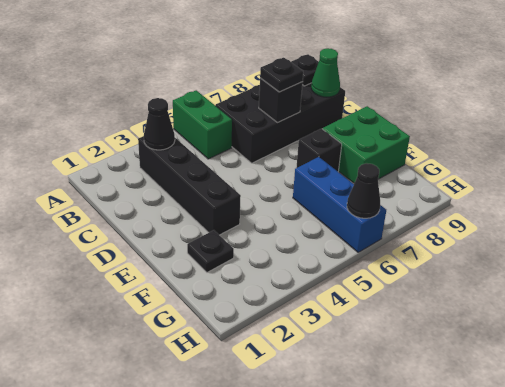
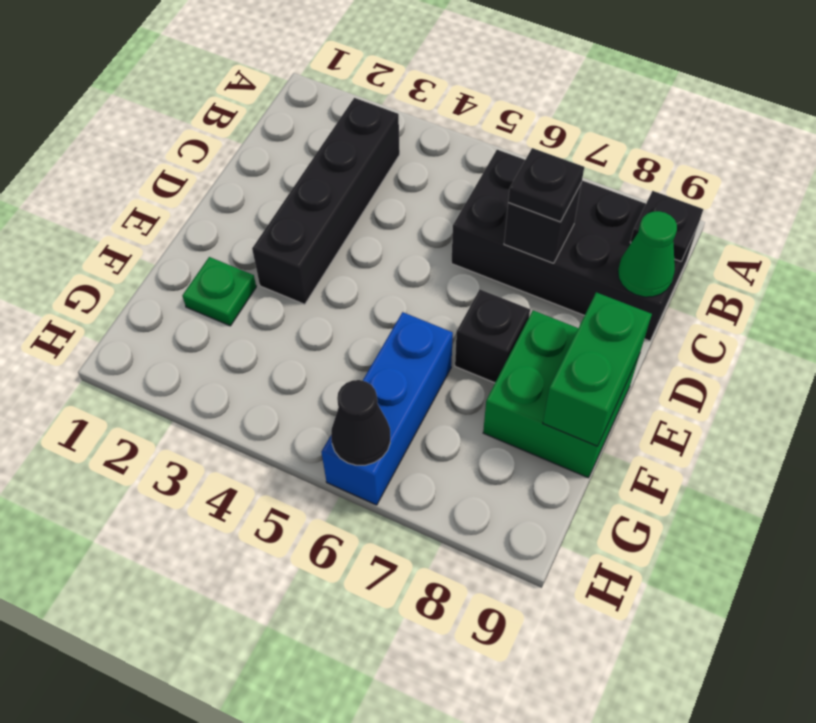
green 1x2 brick [173,90,232,159] -> green 1x2 brick moved to [543,292,652,446]
black 1x1 cone [144,98,175,150] -> none
black 1x1 plate [187,230,234,272] -> green 1x1 plate [182,257,256,326]

